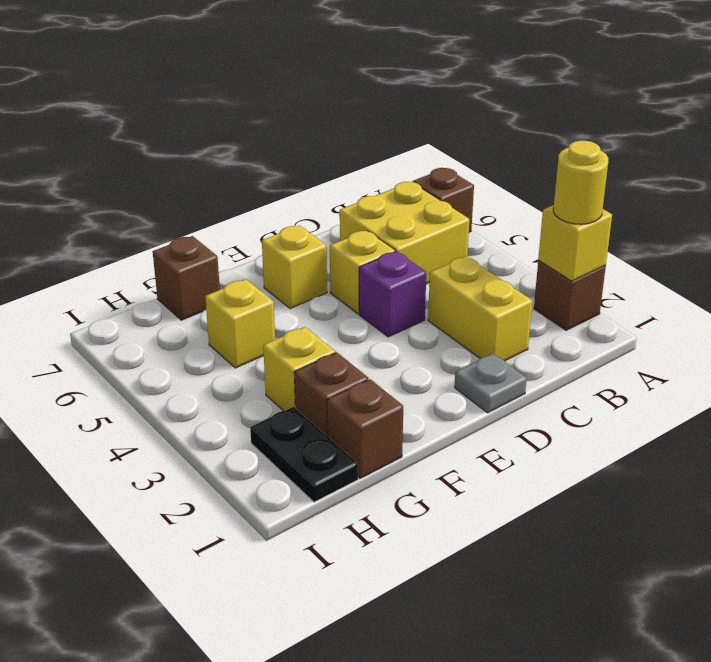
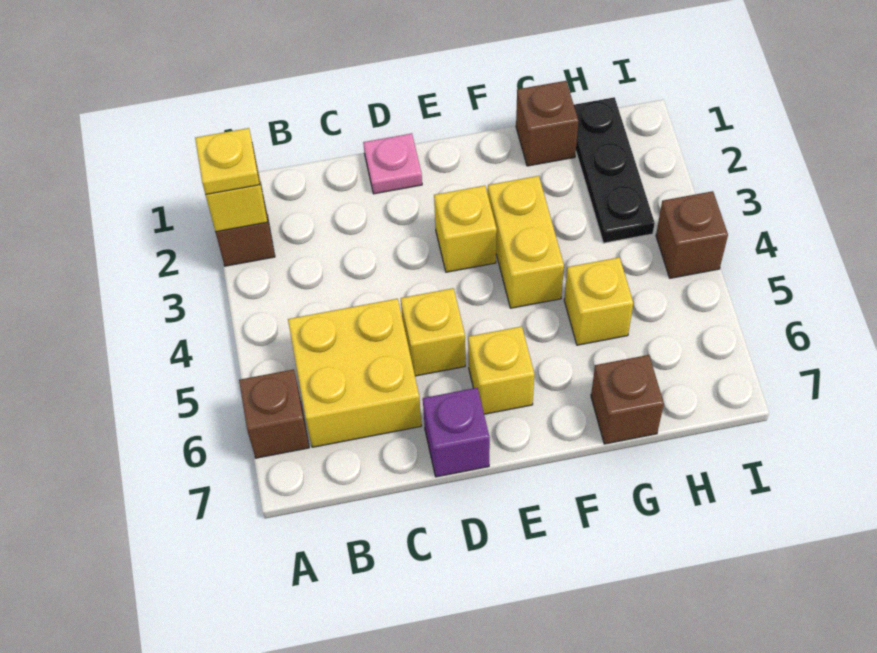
yellow 1x1 round brick [553,141,608,224] -> yellow 1x1 plate [195,128,260,195]
yellow 1x2 brick [428,256,532,361] -> yellow 1x2 brick moved to [488,176,564,308]
grey 1x1 plate [455,354,527,413] -> pink 1x1 plate [363,133,422,194]
purple 1x1 brick [359,251,426,337] -> purple 1x1 brick moved to [423,388,490,477]
brown 1x1 brick [294,352,368,437] -> brown 1x1 brick moved to [656,191,728,278]
yellow 1x1 brick [263,327,335,411] -> yellow 1x1 brick moved to [434,186,497,272]
black 1x2 plate [250,407,358,502] -> black 1x3 plate [574,97,655,243]

